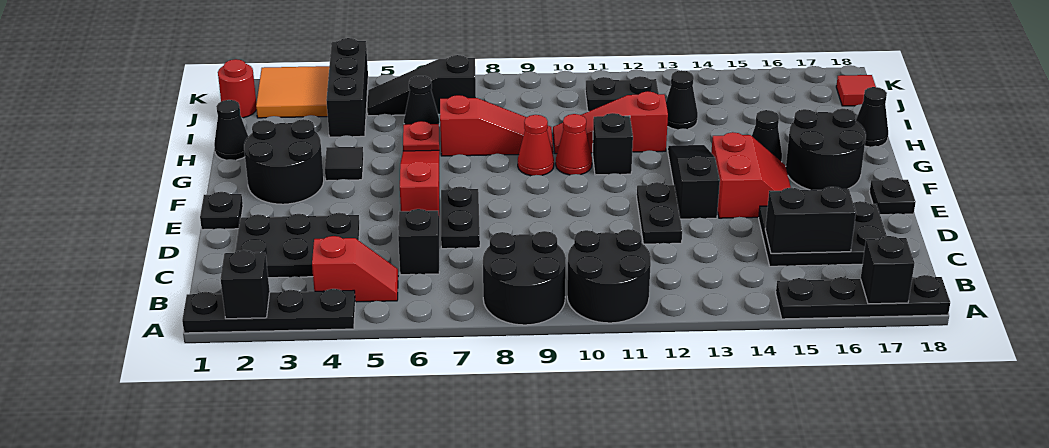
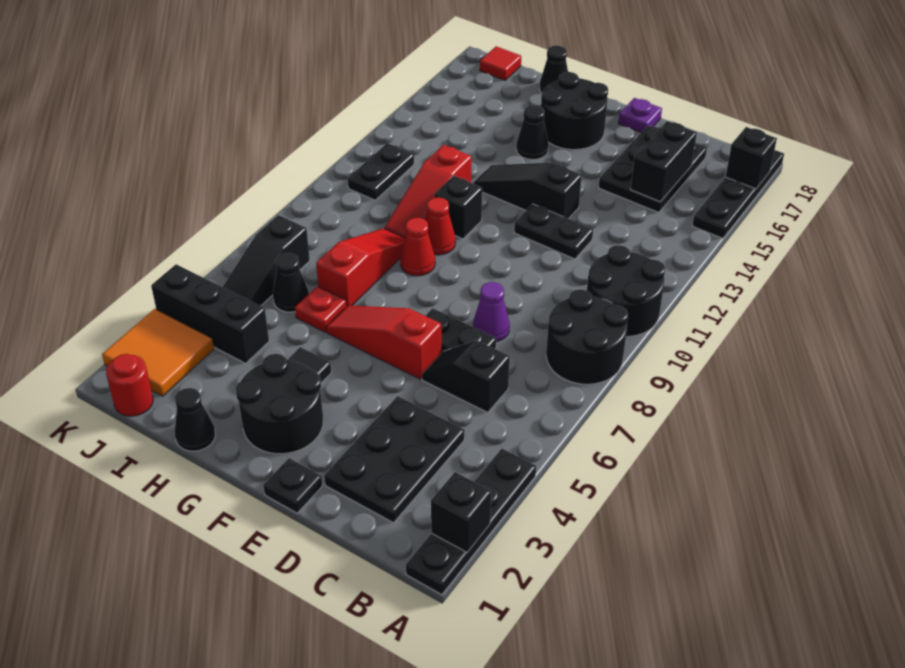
red 1x2 slope [312,236,398,302] -> none
none -> purple 1x1 cone [473,282,510,342]
red 2x2 slope [711,132,791,218] -> none
black 1x1 plate [869,177,916,215] -> purple 1x1 plate [618,98,662,132]
black 1x1 cone [666,70,698,130] -> none

